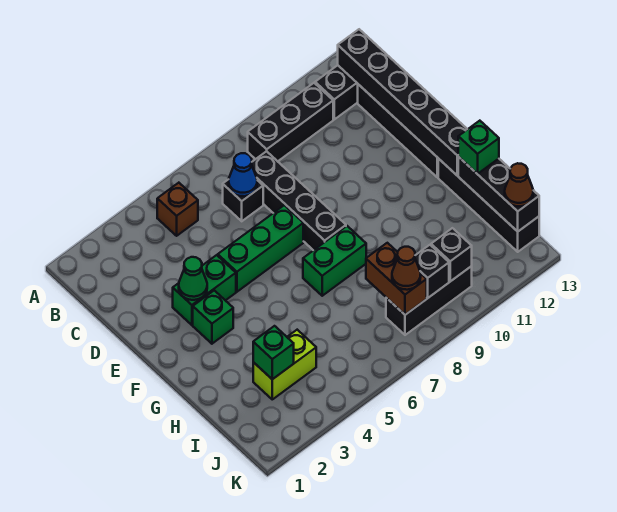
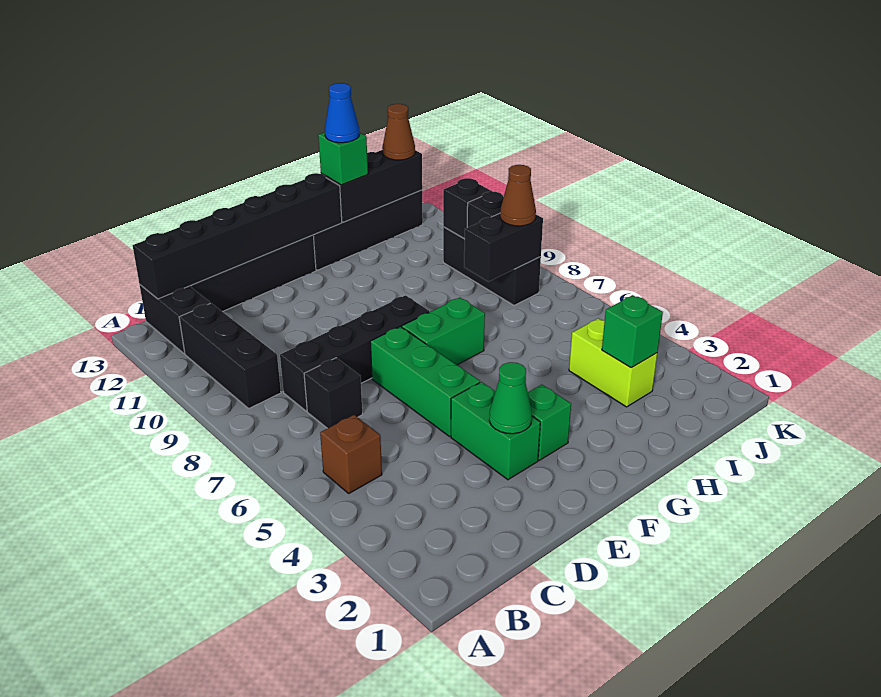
blue 1x1 cone [229,153,257,196] -> blue 1x1 cone moved to [325,83,359,143]
green 1x2 brick [303,226,366,296] -> green 1x2 brick turned to [402,298,485,365]
brown 1x2 brick [366,243,427,315] -> black 1x2 brick [464,213,543,282]

